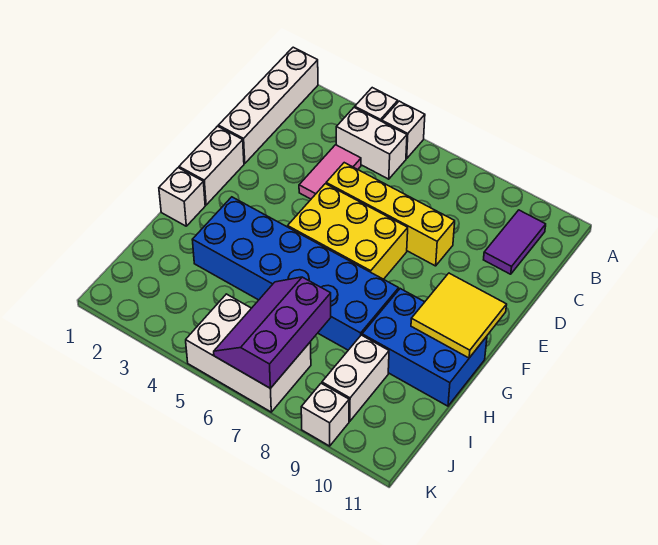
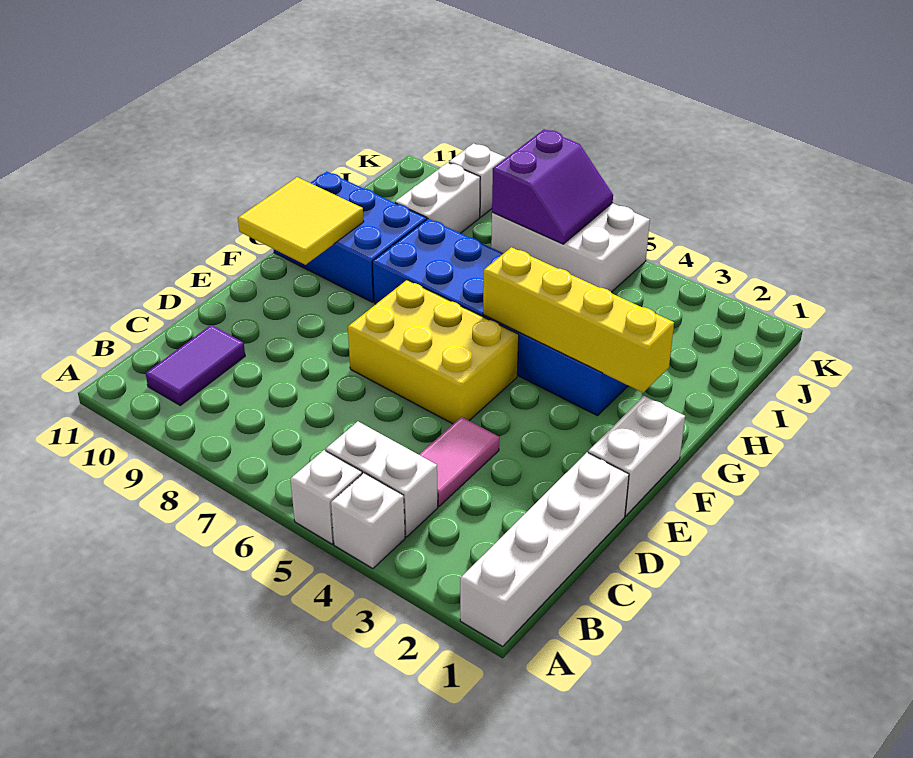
yellow 1x4 brick [326,163,455,266] -> yellow 1x4 brick moved to [483,247,674,393]
white 1x1 brick [159,168,205,226] -> none
purple 2x3 slope [214,277,331,388] -> purple 2x2 slope [492,129,613,244]

